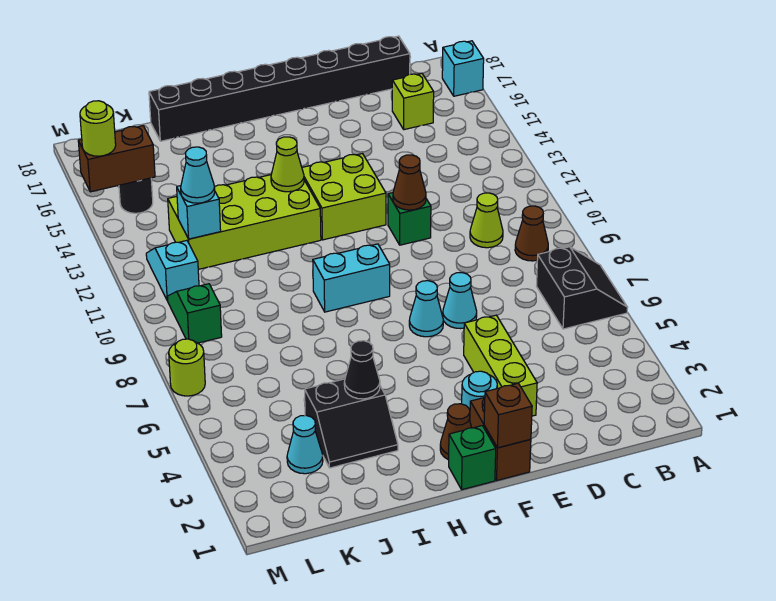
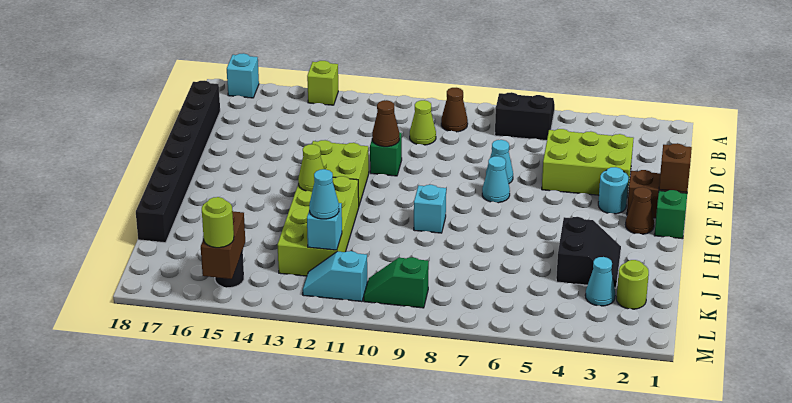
lime 1x1 brick [392,74,434,130] -> lime 1x1 brick moved to [307,61,338,105]
lime 1x3 brick [464,315,537,416] -> lime 2x3 brick [542,129,634,196]
cyan 1x2 brick [313,244,390,312] -> cyan 1x1 brick [414,185,446,233]
black 1x1 cone [344,341,380,399] -> none
lime 1x1 round brick [169,339,205,396] -> lime 1x1 round brick moved to [617,260,649,309]

